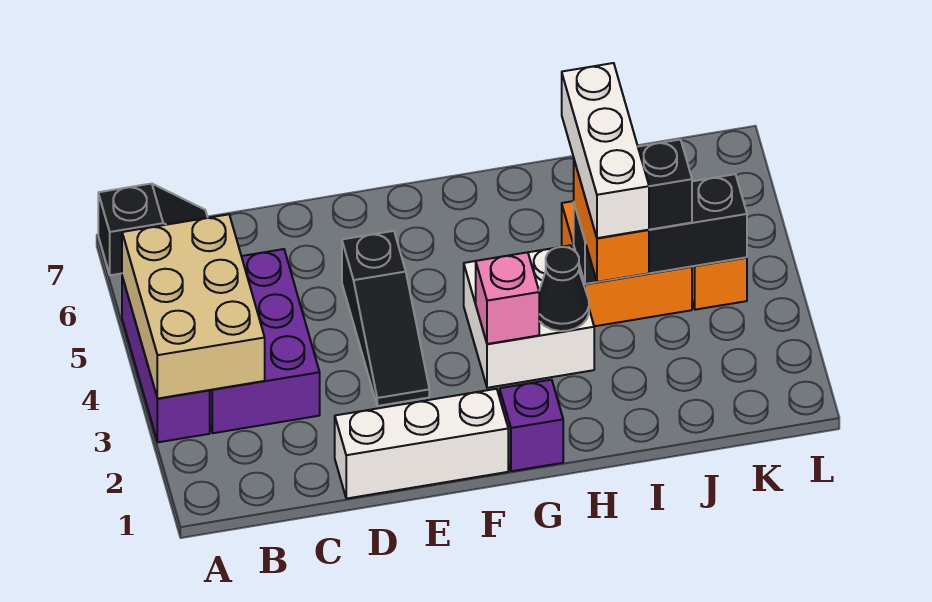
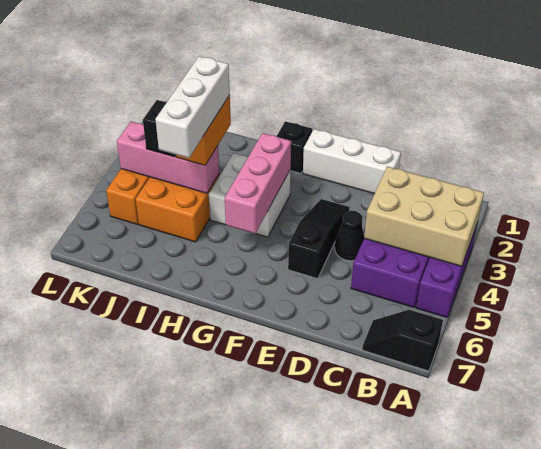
tan 2x3 brick [122,214,265,399] -> tan 2x3 brick turned to [364,167,484,266]
purple 1x1 brick [500,380,563,471] -> black 1x1 brick [277,121,312,173]
pink 1x1 brick [476,252,539,344] -> pink 1x3 brick [225,133,291,234]
black 1x1 cone [539,247,589,331] -> black 1x1 cone moved to [335,211,364,261]
black 1x3 brick [574,174,747,284] -> pink 1x3 brick [117,122,219,193]

